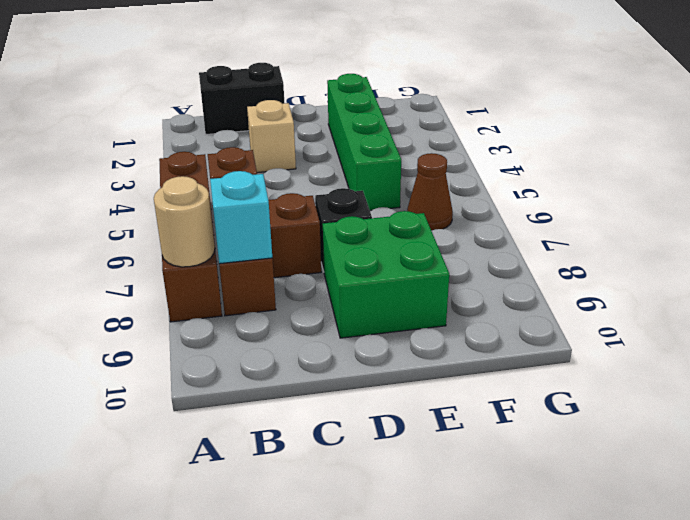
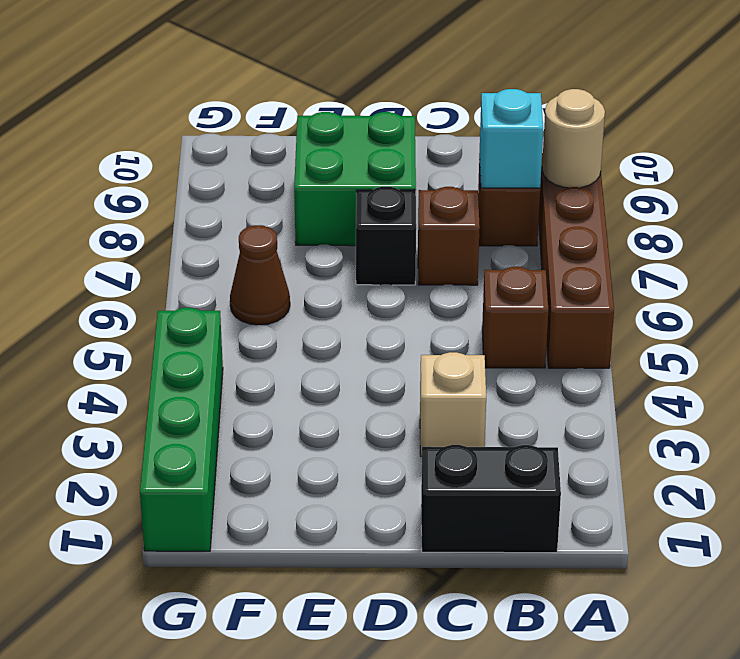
green 1x4 brick [327,74,401,210] -> green 1x4 brick moved to [140,308,223,551]

